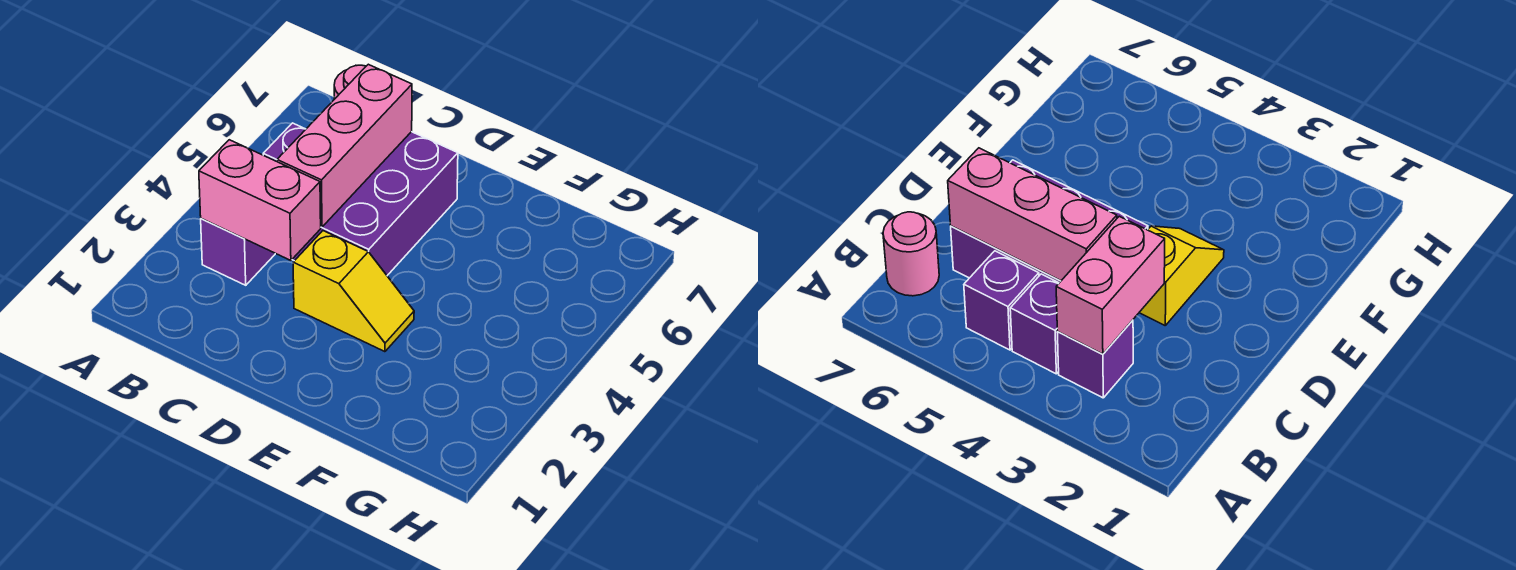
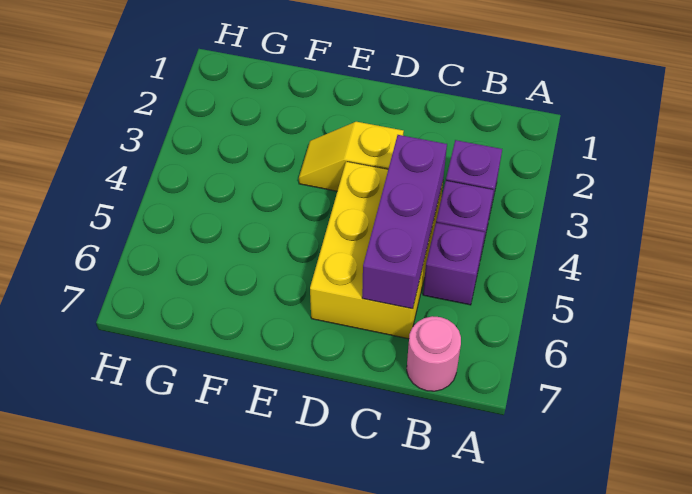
pink 1x2 brick [199,140,321,260] -> none
purple 2x3 brick [292,132,458,275] -> yellow 2x3 brick [310,162,443,339]
pink 1x3 brick [277,64,412,227] -> purple 1x3 brick [362,135,447,309]

